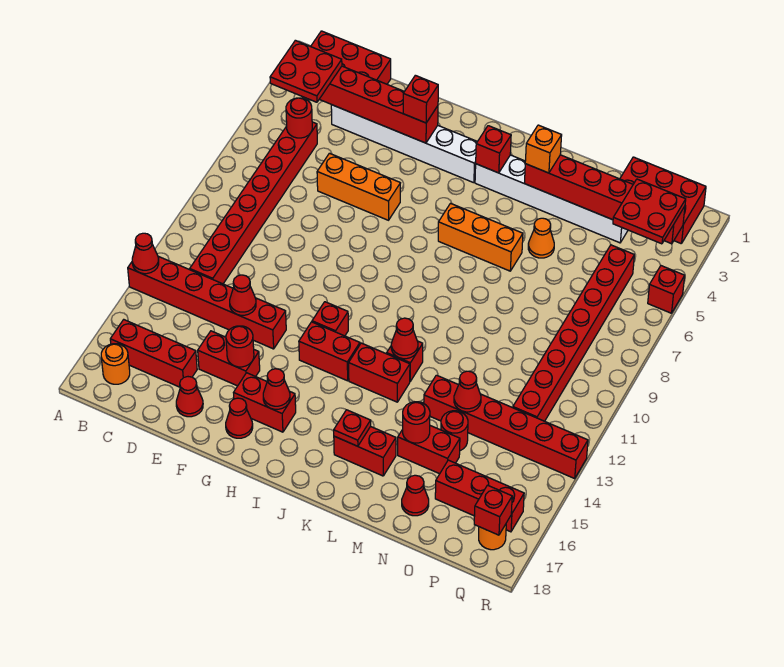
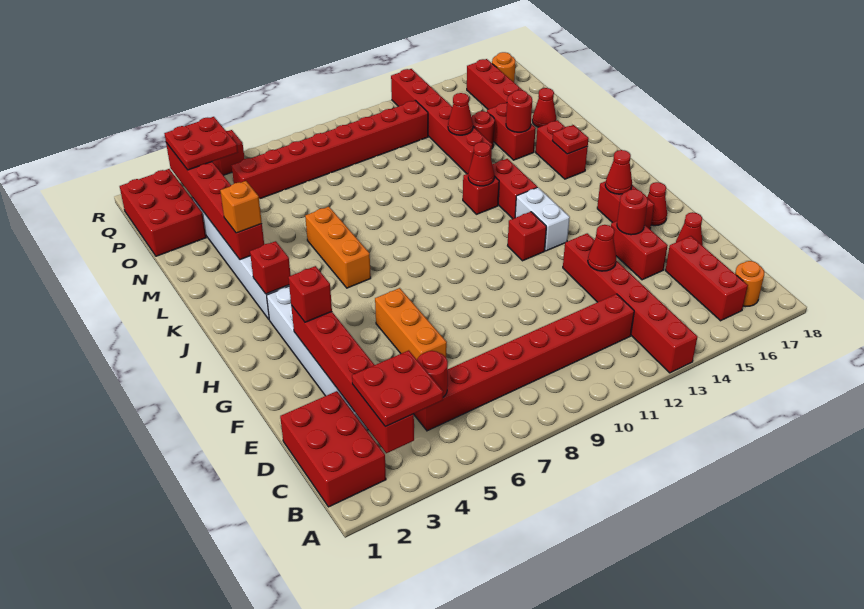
red 1x1 cone [132,233,159,274] -> none
red 1x2 brick [299,322,360,381] -> white 1x2 brick [515,187,570,251]
orange 1x1 cone [528,218,554,258] -> none
red 1x1 brick [474,485,512,535] -> none

